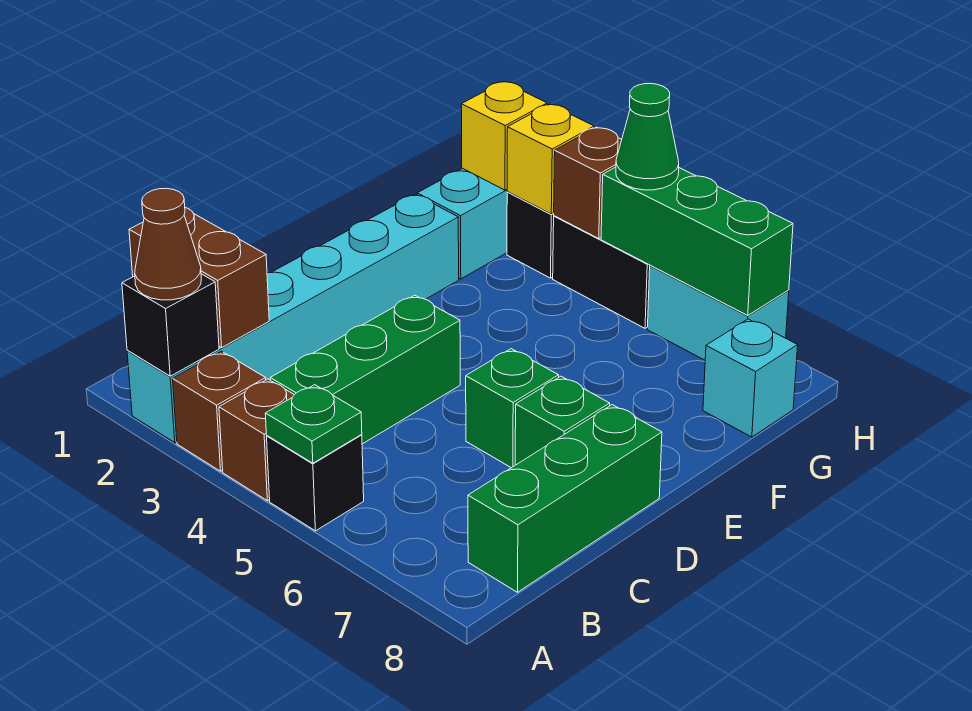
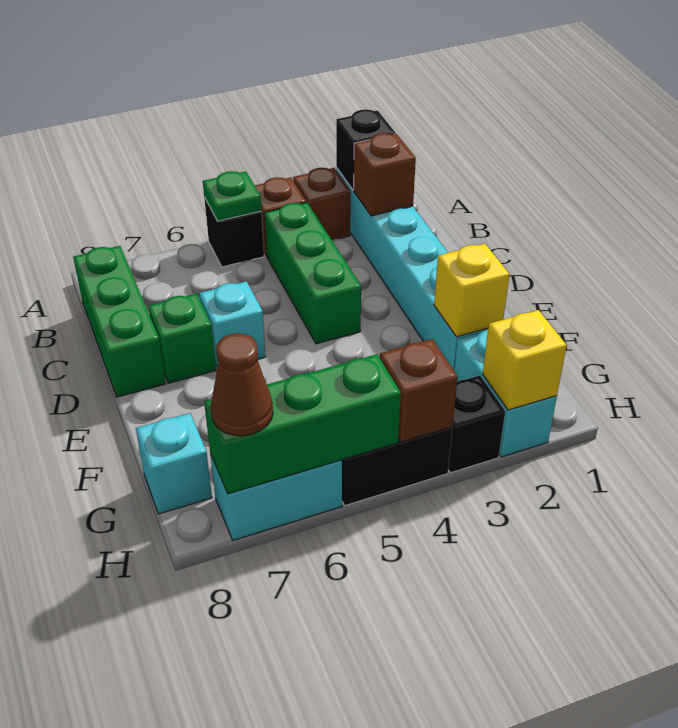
brown 1x1 cone [135,188,201,300] -> brown 1x1 cone moved to [211,333,273,436]
brown 1x2 brick [129,208,269,348] -> brown 1x1 brick [354,133,416,216]
green 1x1 brick [466,349,559,468] -> cyan 1x1 brick [199,281,265,367]
yellow 1x1 brick [507,104,594,214] -> yellow 1x1 brick moved to [434,244,509,337]
green 1x1 cone [616,83,679,190] -> none

